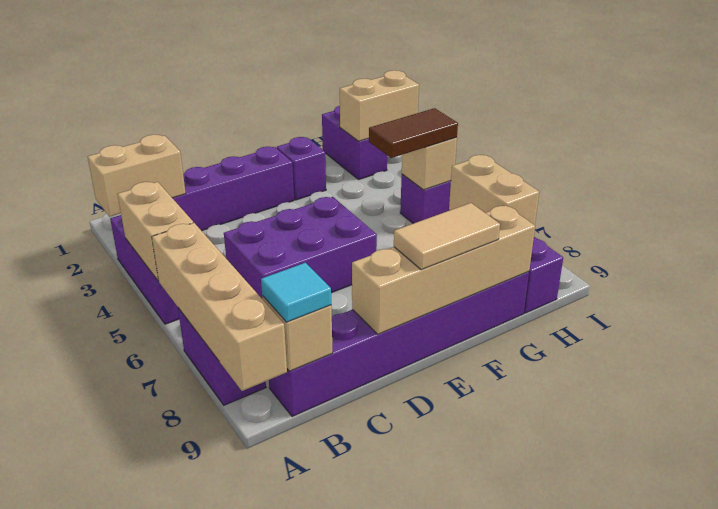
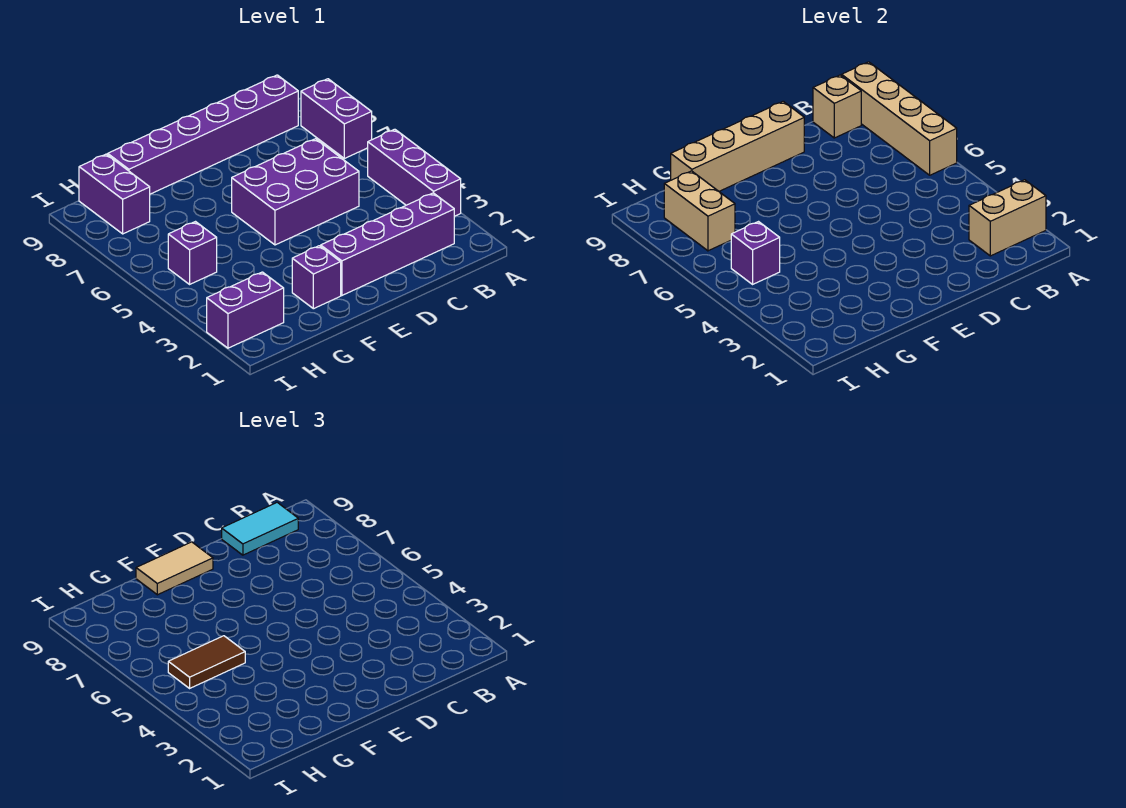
tan 1x2 brick [118,182,193,281] -> none
cyan 1x1 tile [261,263,331,322] -> cyan 1x2 tile [222,502,298,555]
purple 1x2 brick [322,106,387,179] -> purple 1x2 brick turned to [207,272,284,348]
tan 1x2 brick [340,70,419,141] -> none
tan 1x1 brick [402,137,457,190] -> purple 1x1 brick [731,222,780,284]

